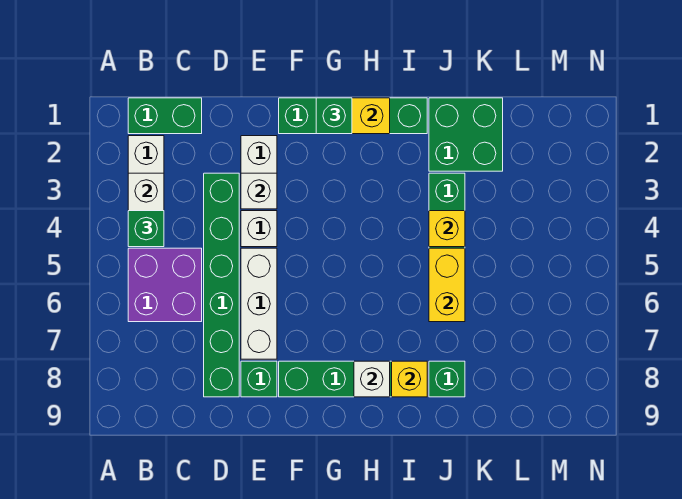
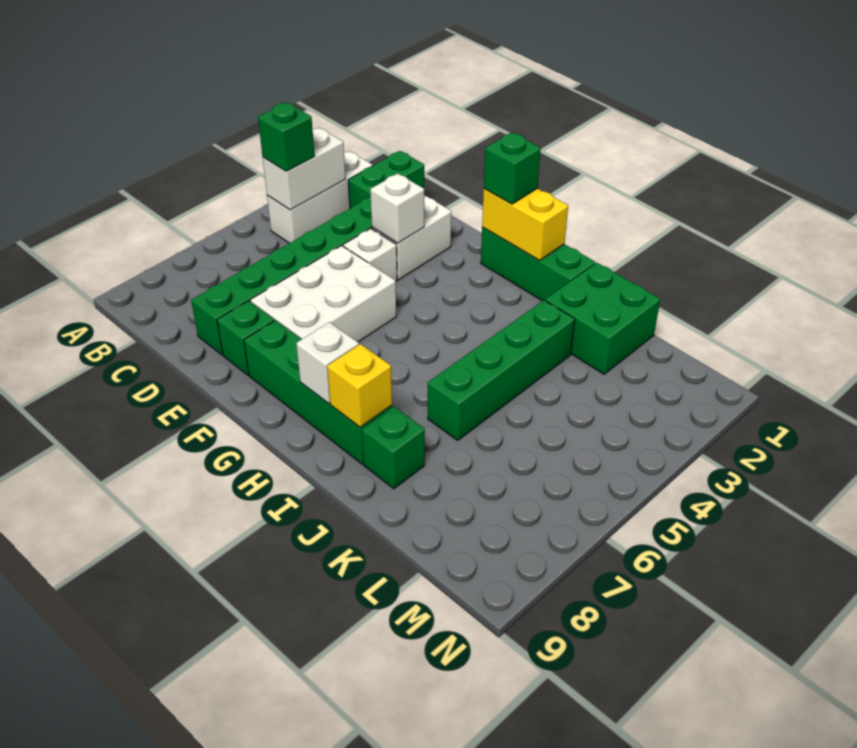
green 1x2 brick [128,98,202,134] -> green 1x2 brick turned to [348,151,424,208]
purple 2x2 brick [128,248,202,322] -> none
white 1x3 brick [241,248,277,359] -> white 2x3 brick [250,246,396,342]
green 1x4 brick [279,98,427,134] -> green 1x3 brick [481,227,595,301]
yellow 1x1 brick [429,211,465,247] -> none
yellow 1x2 brick [429,248,465,322] -> none

